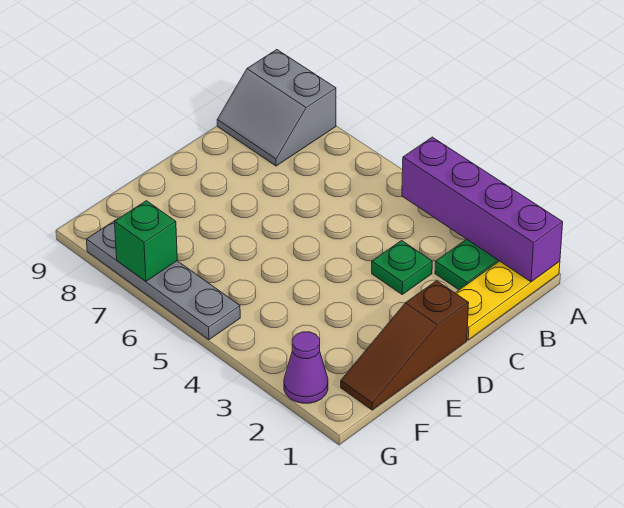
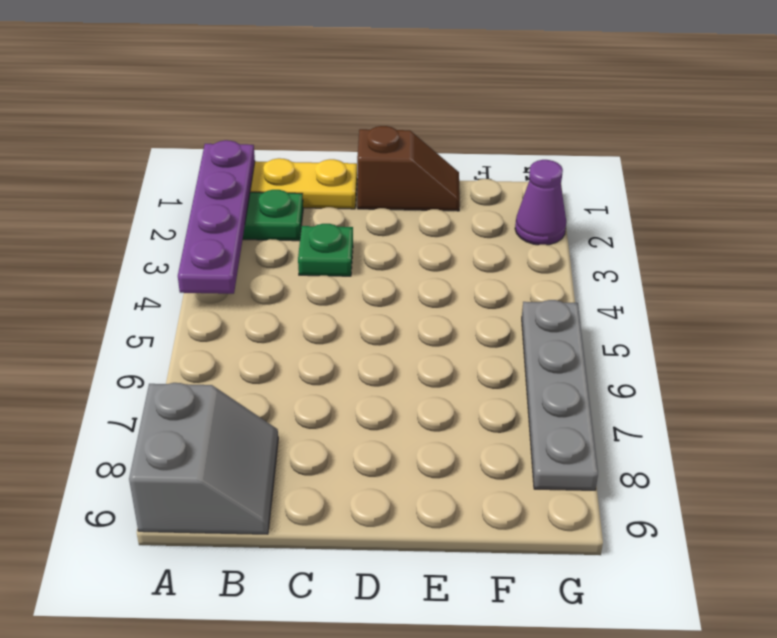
purple 1x4 brick [402,137,563,282] -> purple 1x4 plate [178,140,255,294]
brown 1x3 slope [341,281,469,410] -> brown 1x2 slope [357,126,460,211]
green 1x1 brick [115,201,177,281] -> none

